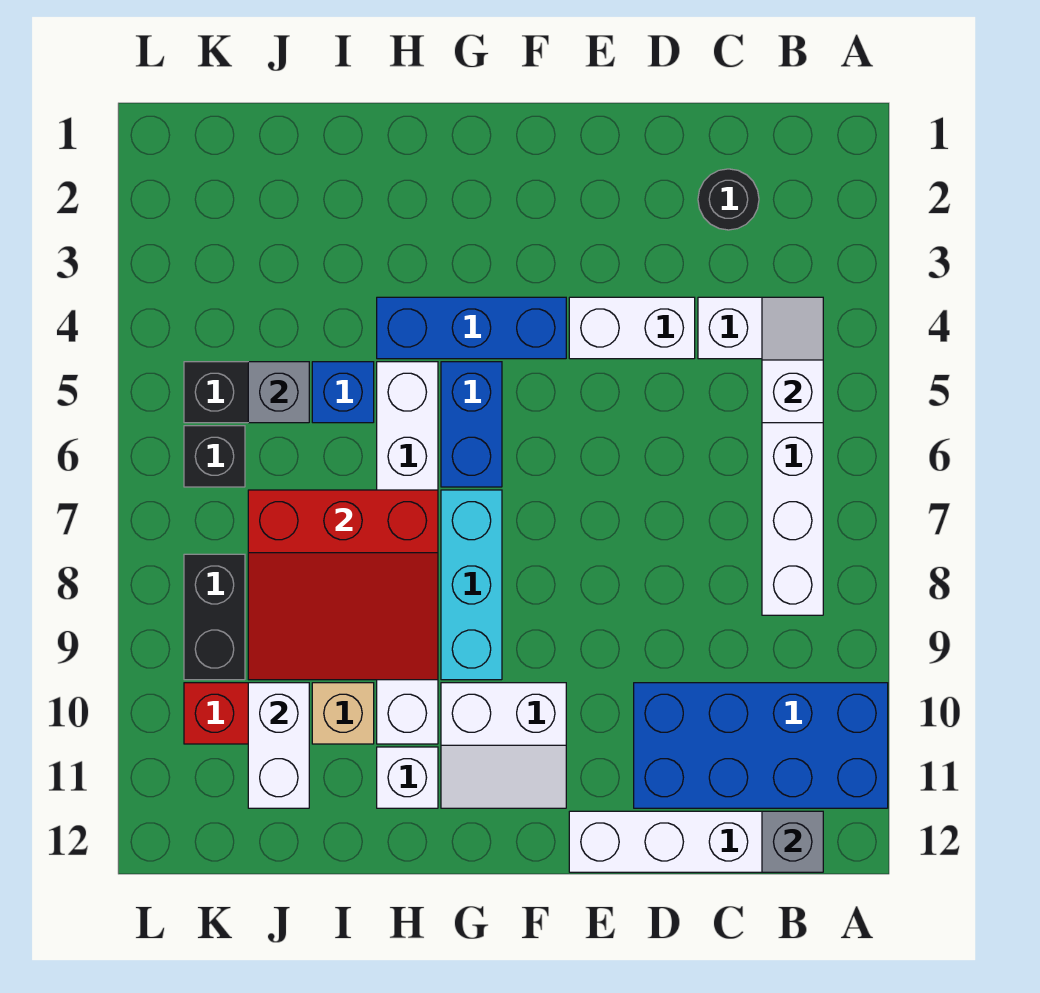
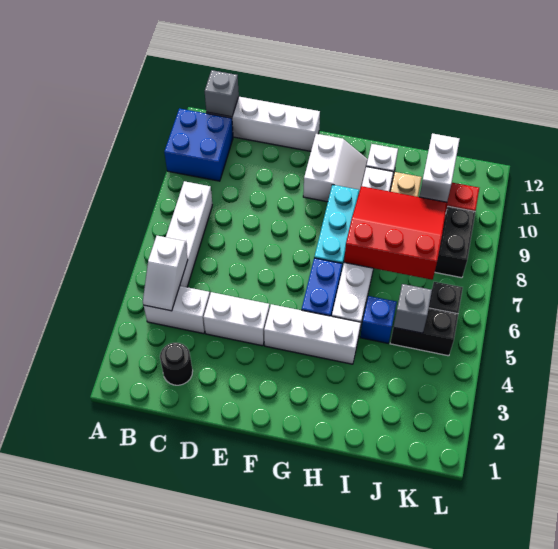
blue 2x4 brick [634,683,888,808] -> blue 2x2 brick [164,108,233,181]
blue 1x3 brick [377,297,566,359] -> white 1x3 brick [264,304,361,364]
white 2x2 slope [441,683,566,808] -> white 2x2 slope turned to [303,134,368,202]

